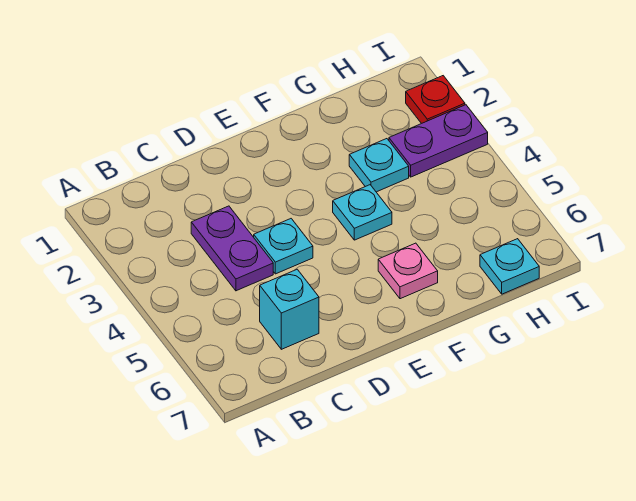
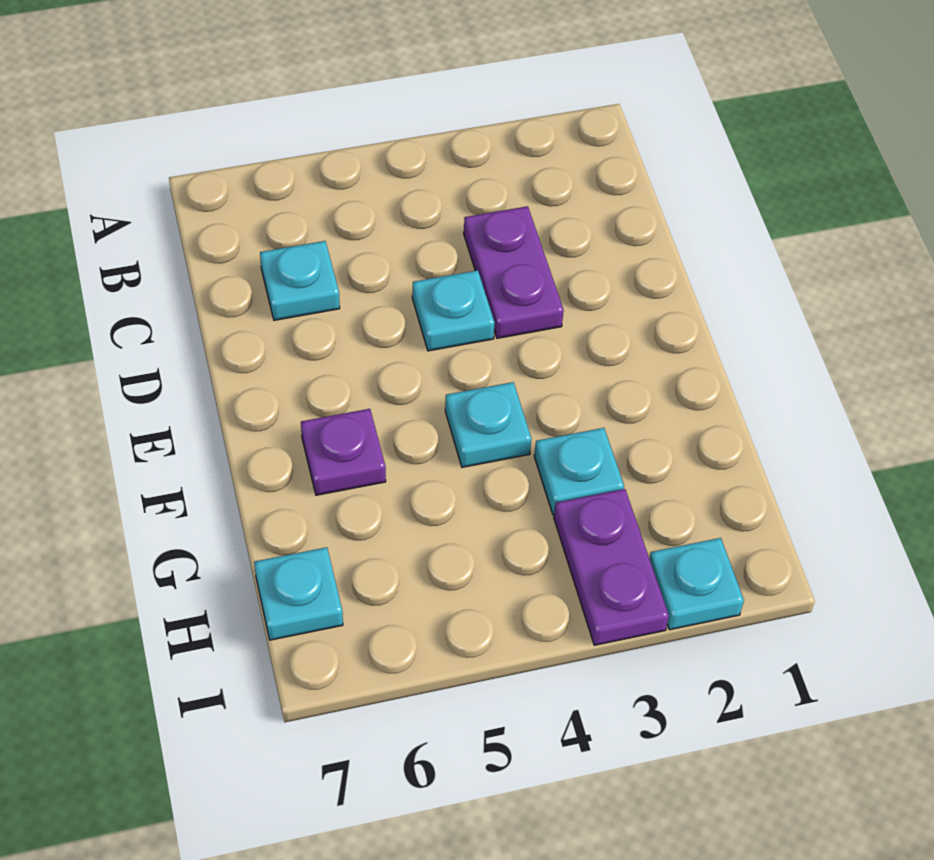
purple 1x2 plate [191,206,273,291] -> purple 1x2 plate turned to [464,206,564,338]
cyan 1x1 brick [260,269,319,349] -> cyan 1x1 plate [260,241,340,320]
pink 1x1 plate [378,243,438,299] -> purple 1x1 plate [301,409,386,495]
red 1x1 plate [406,76,465,124] -> cyan 1x1 plate [649,538,744,630]

